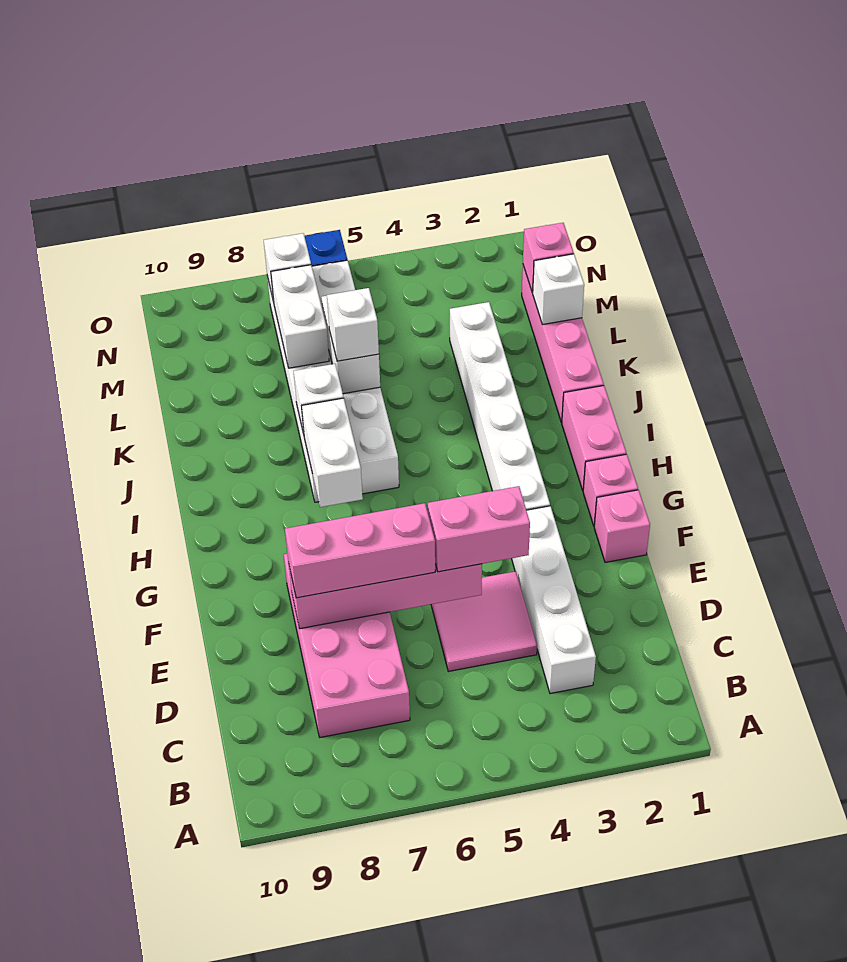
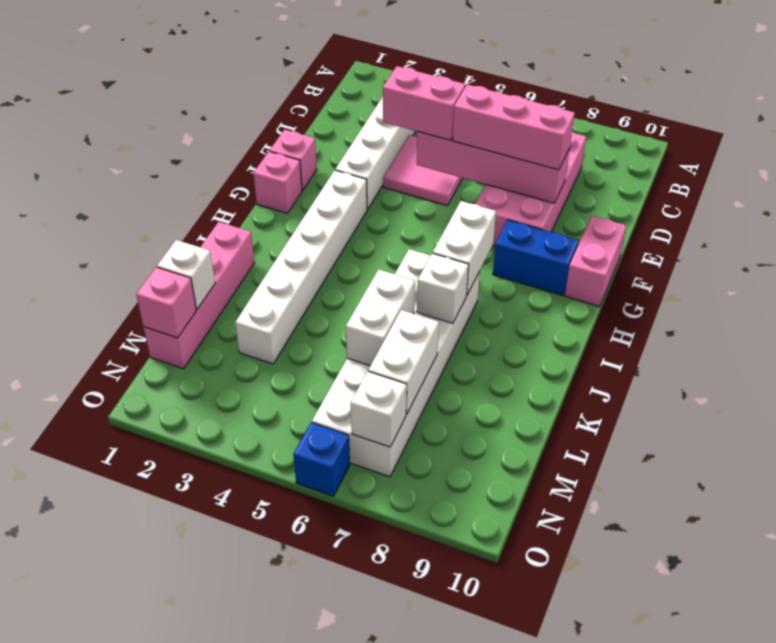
none -> blue 1x2 brick [493,220,579,296]
pink 1x2 brick [562,386,626,490] -> pink 1x2 brick moved to [565,216,626,307]
white 1x1 brick [327,288,379,361] -> none

